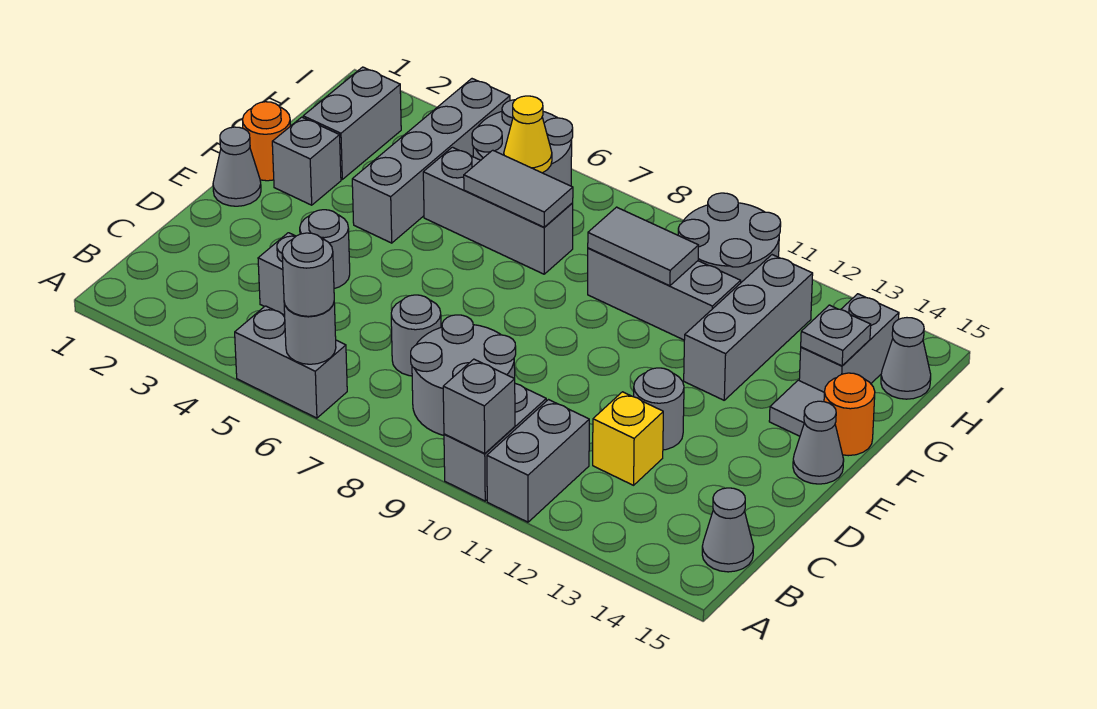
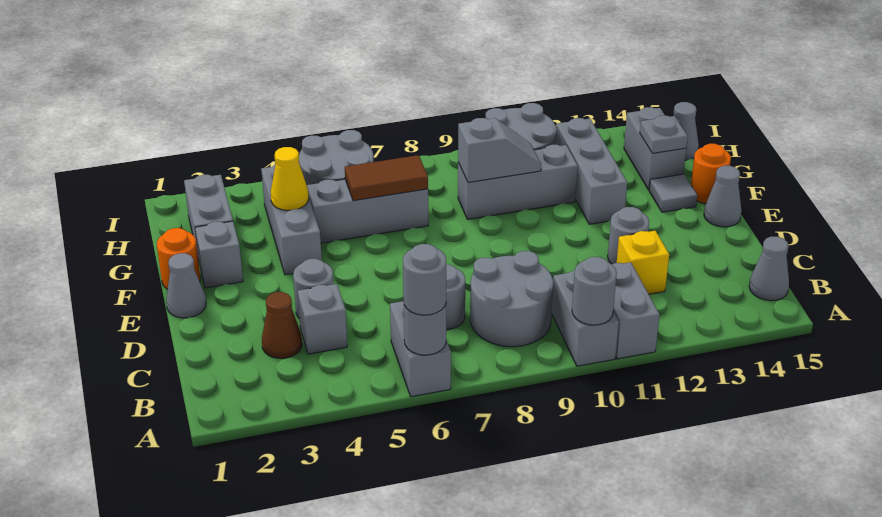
grey 1x2 brick [235,306,347,418] -> grey 1x2 brick turned to [390,301,451,397]
grey 1x1 brick [443,359,515,453] -> grey 1x1 round brick [572,257,617,325]
none -> brown 1x1 cone [262,292,302,358]
grey 1x4 brick [352,79,510,243] -> grey 1x3 brick [261,165,322,275]
grey 1x2 tile [464,150,573,227] -> brown 1x2 tile [345,155,428,201]
grey 1x2 tile [588,207,699,286] -> grey 1x2 slope [458,118,541,182]
yellow 1x1 cone [504,96,552,173] -> yellow 1x1 cone moved to [271,147,309,210]

